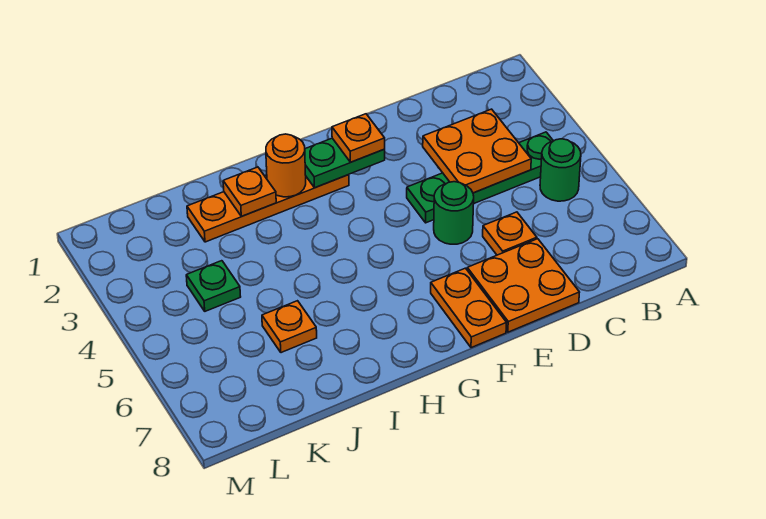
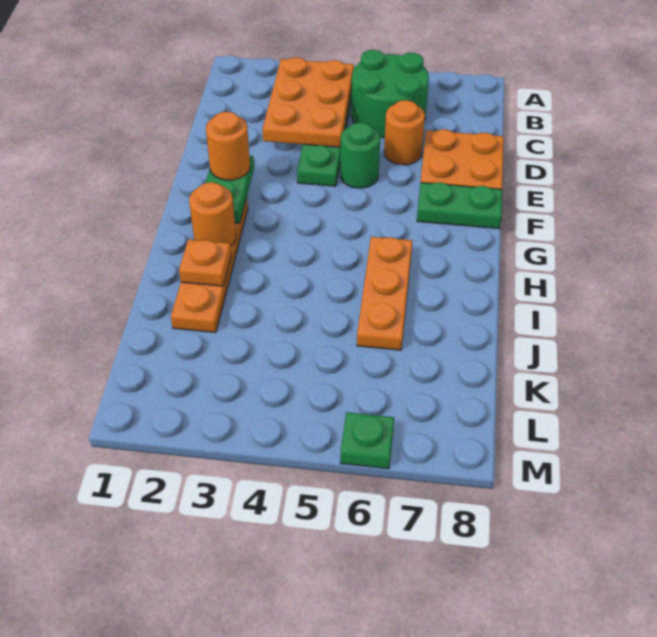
green 1x1 round brick [540,139,581,201] -> green 2x2 round brick [351,50,429,138]
orange 2x2 plate [423,109,531,193] -> orange 2x3 plate [263,57,354,147]
orange 1x1 plate [483,212,537,255] -> orange 1x1 round brick [384,100,425,165]
orange 1x1 plate [332,114,385,162] -> orange 1x1 round brick [206,112,250,180]
orange 1x2 plate [431,268,506,348] -> green 1x2 plate [417,182,502,228]
orange 1x1 plate [262,301,317,353] -> orange 1x3 plate [357,237,412,350]
green 1x1 plate [186,261,241,311] -> green 1x1 plate moved to [340,412,394,469]

